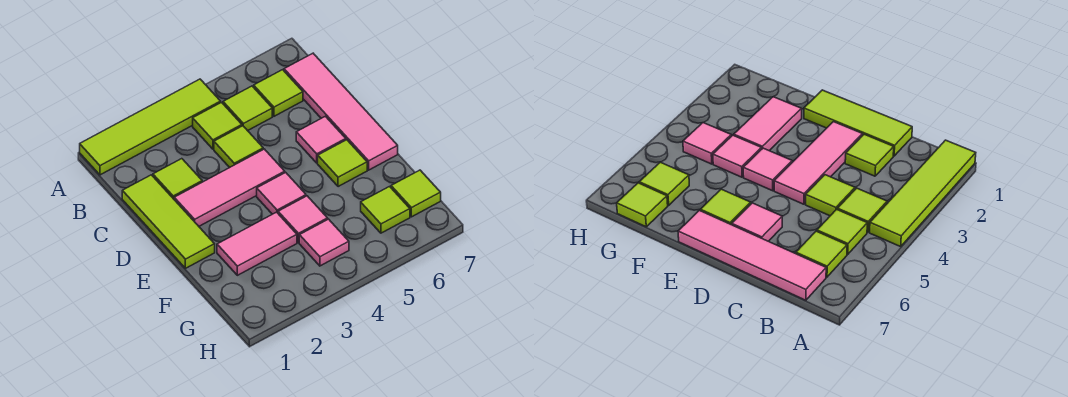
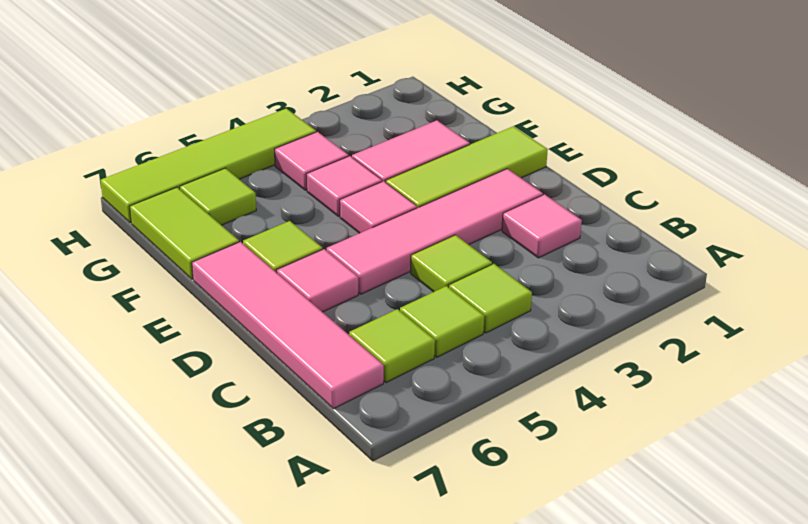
lime 1x4 tile [80,79,221,175] -> lime 1x4 tile moved to [101,109,316,223]
lime 1x3 tile [122,175,215,268] -> lime 1x3 tile turned to [386,126,548,208]
lime 1x1 tile [153,159,202,199] -> pink 1x1 tile [502,194,582,258]
pink 1x3 tile [174,149,285,226] -> pink 1x4 tile [327,169,543,294]
lime 1x1 tile [391,170,441,217] -> lime 1x2 tile [130,187,239,279]

